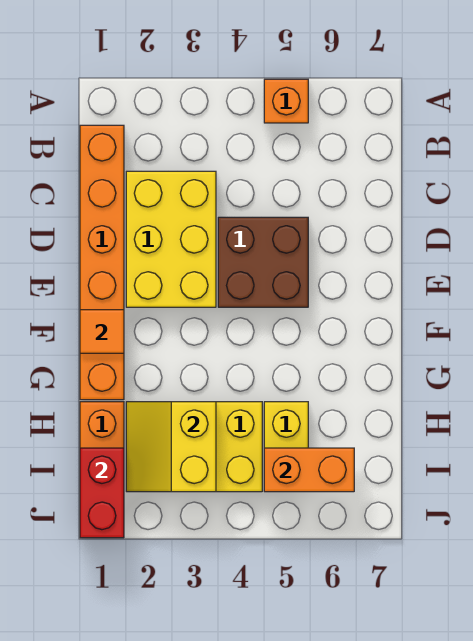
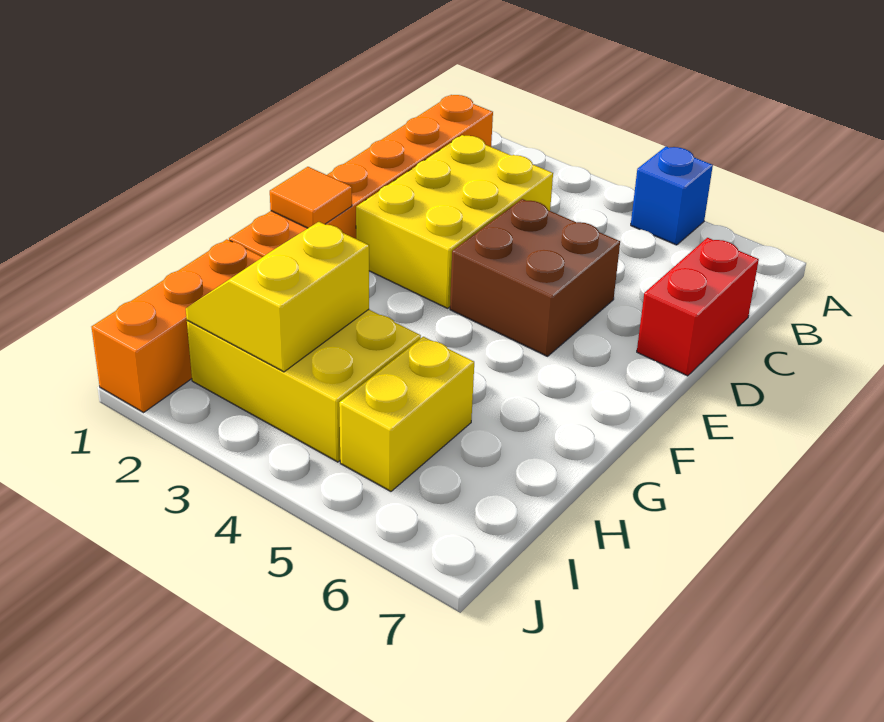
orange 1x1 brick [264,79,308,123] -> blue 1x1 brick [631,147,713,245]
red 1x2 brick [80,448,124,538] -> red 1x2 brick moved to [637,238,759,376]
orange 1x2 brick [264,448,354,492] -> none

